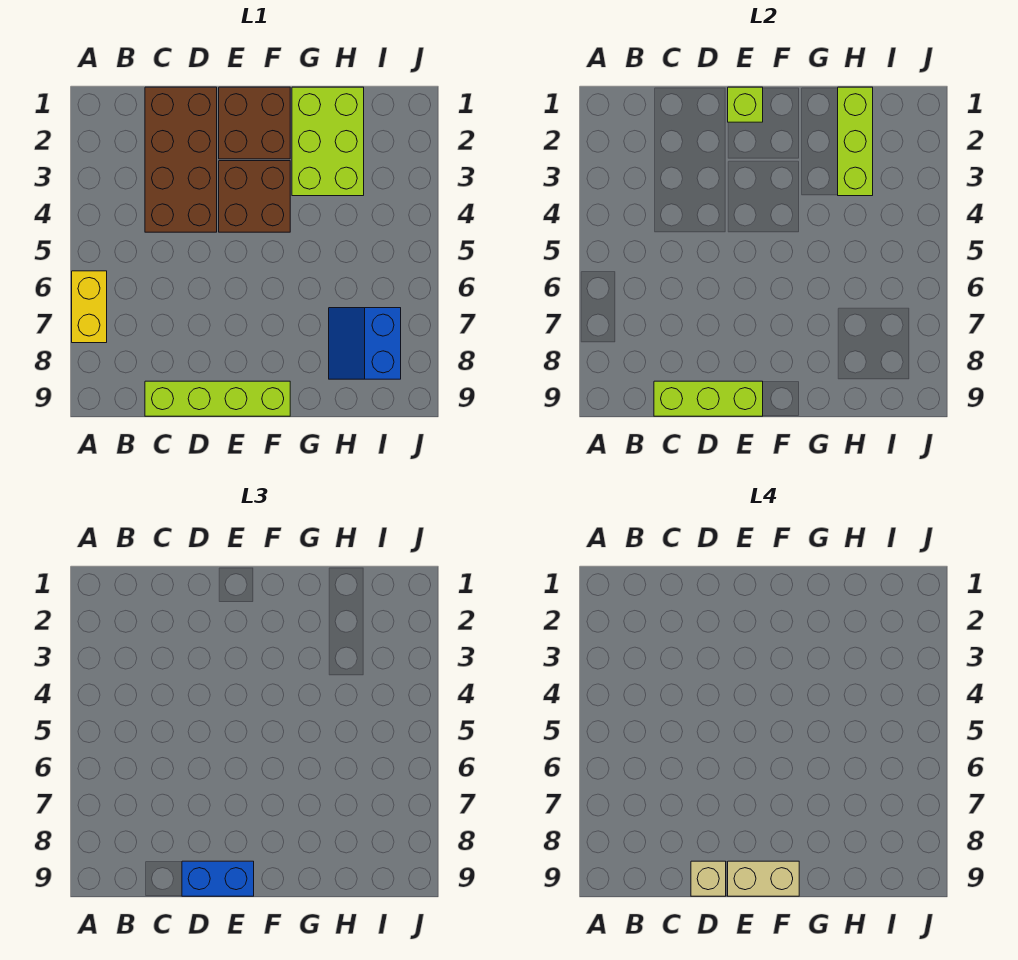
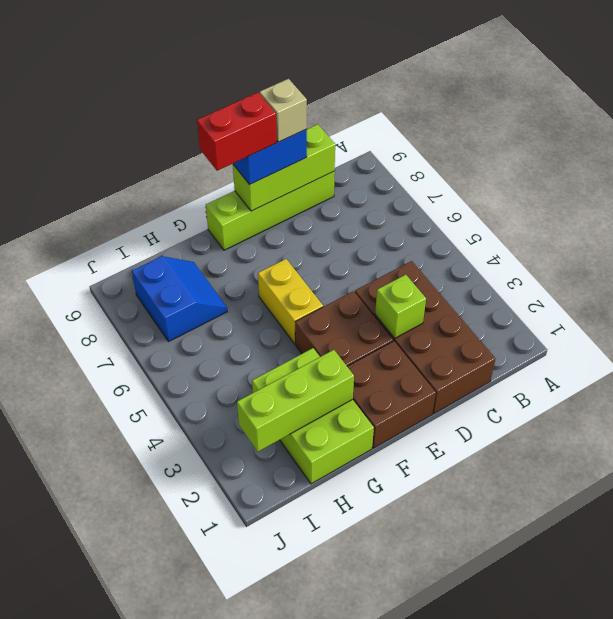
yellow 1x2 brick [72,271,107,343] -> yellow 1x2 brick moved to [258,259,323,344]
lime 1x1 brick [728,87,763,122] -> lime 1x1 brick moved to [375,275,426,338]
tan 1x2 brick [728,861,799,896] -> red 1x2 brick [197,93,277,171]
lime 1x3 brick [838,87,873,196] -> lime 1x3 brick turned to [237,350,354,452]

